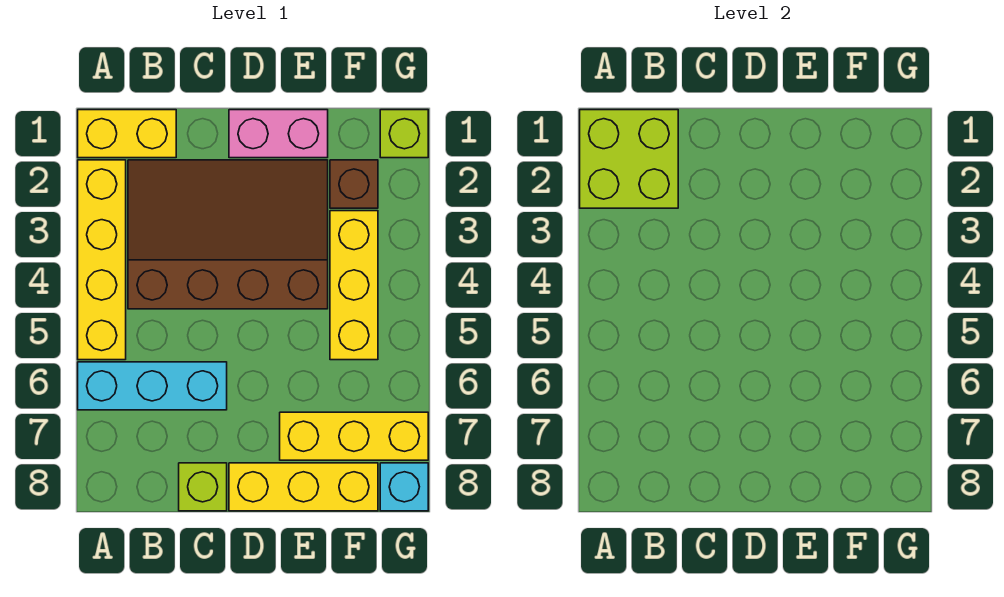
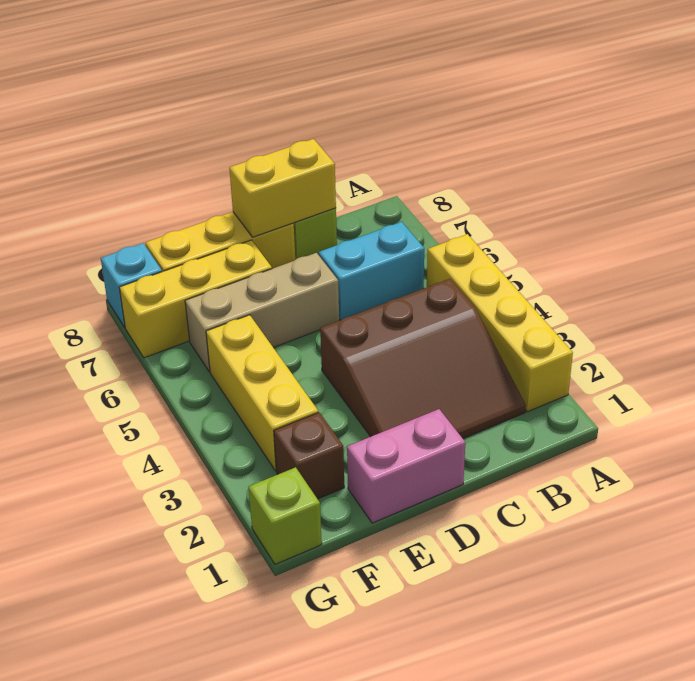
yellow 1x2 brick [78,110,176,158] -> yellow 1x2 brick moved to [229,139,336,237]
lime 2x2 brick [580,110,678,208] -> none
cyan 1x3 brick [78,362,227,410] -> cyan 1x2 brick [319,222,424,320]
brown 3x4 slope [128,160,328,309] -> brown 3x3 slope [320,279,526,438]
none -> tan 1x3 brick [185,253,339,372]

